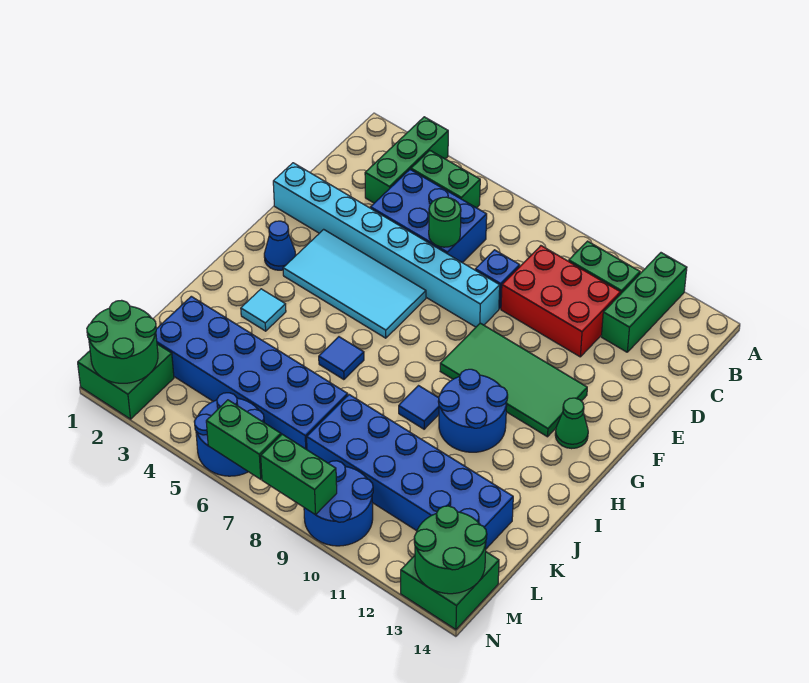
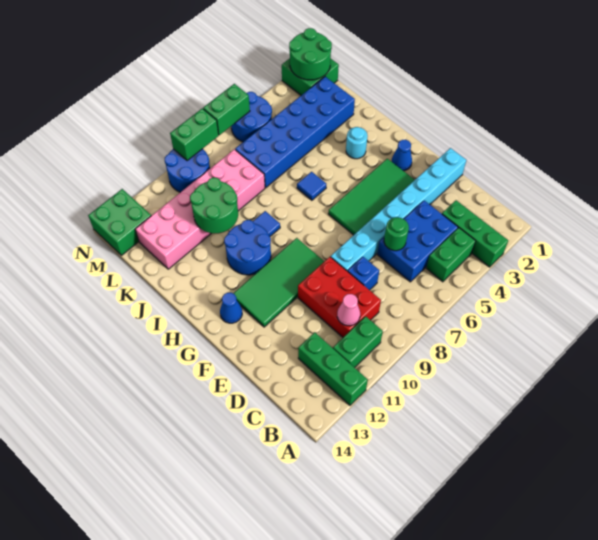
red 2x3 brick [501,246,621,357] -> red 2x3 brick turned to [298,257,381,337]
none -> pink 1x1 cone [337,294,360,326]
cyan 2x4 tile [283,229,426,338] -> green 2x4 tile [328,159,415,235]
green 1x1 cone [555,398,588,449] -> blue 1x1 cone [220,293,242,323]
cyan 1x1 tile [241,289,286,331] -> cyan 1x1 round brick [346,127,368,159]
blue 2x6 brick [307,395,513,549] -> pink 2x6 brick [135,149,265,269]
green 2x2 round brick [414,506,487,594] -> green 2x2 round brick moved to [190,178,238,233]

